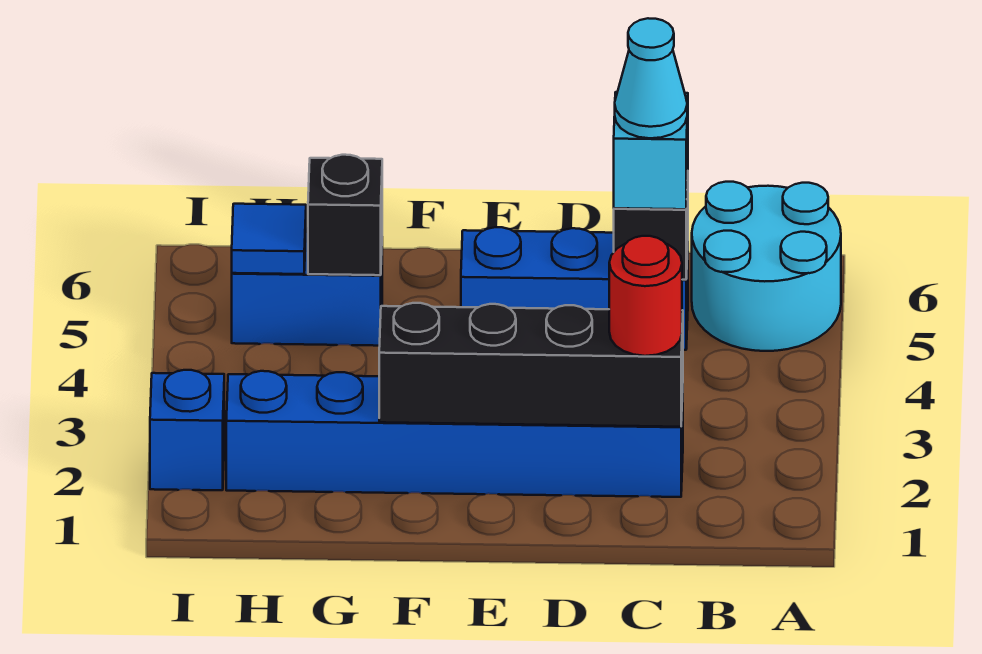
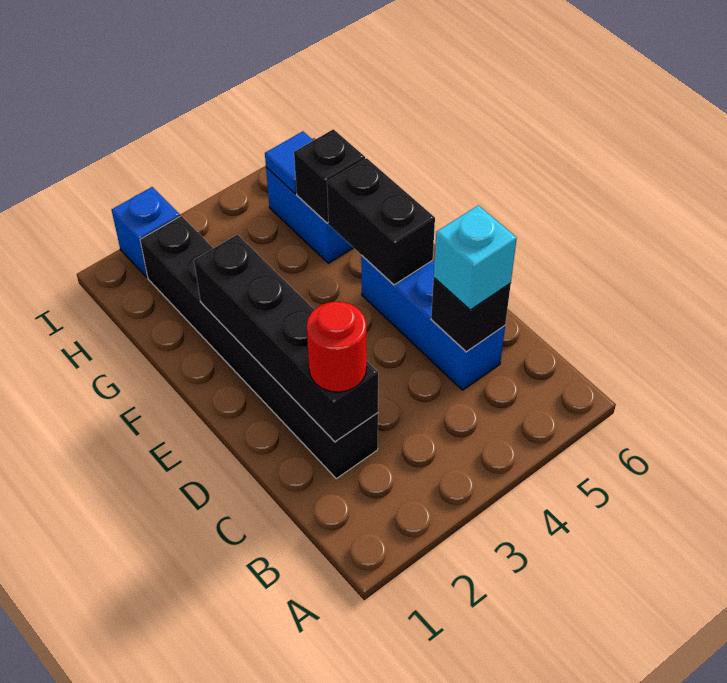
cyan 2x2 round brick [692,182,841,351] -> none
blue 1x6 brick [226,371,683,497] -> black 1x6 brick [140,216,378,479]
cyan 1x1 cone [615,18,687,138] -> none
none -> black 1x2 brick [327,158,435,285]

